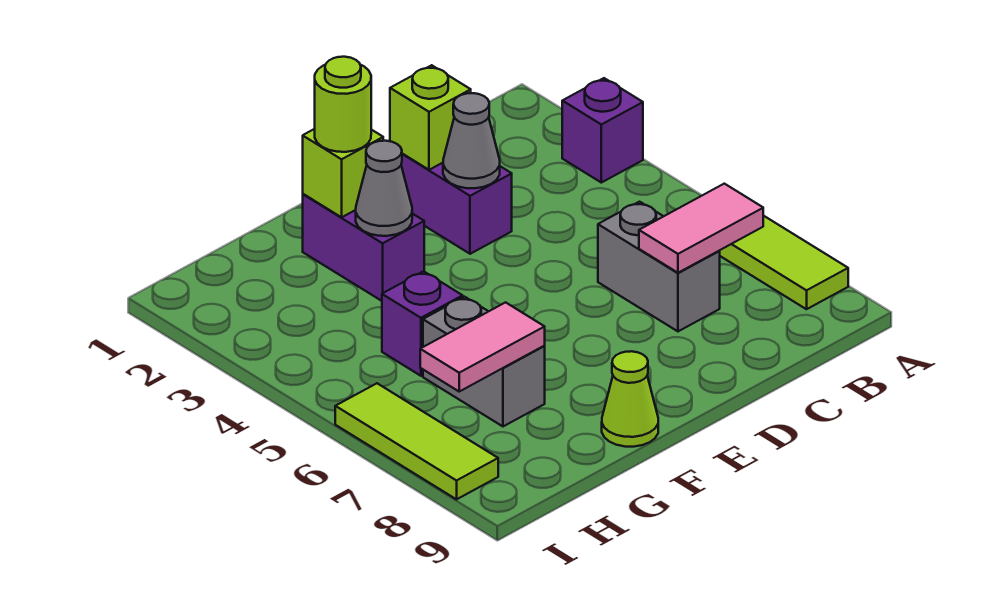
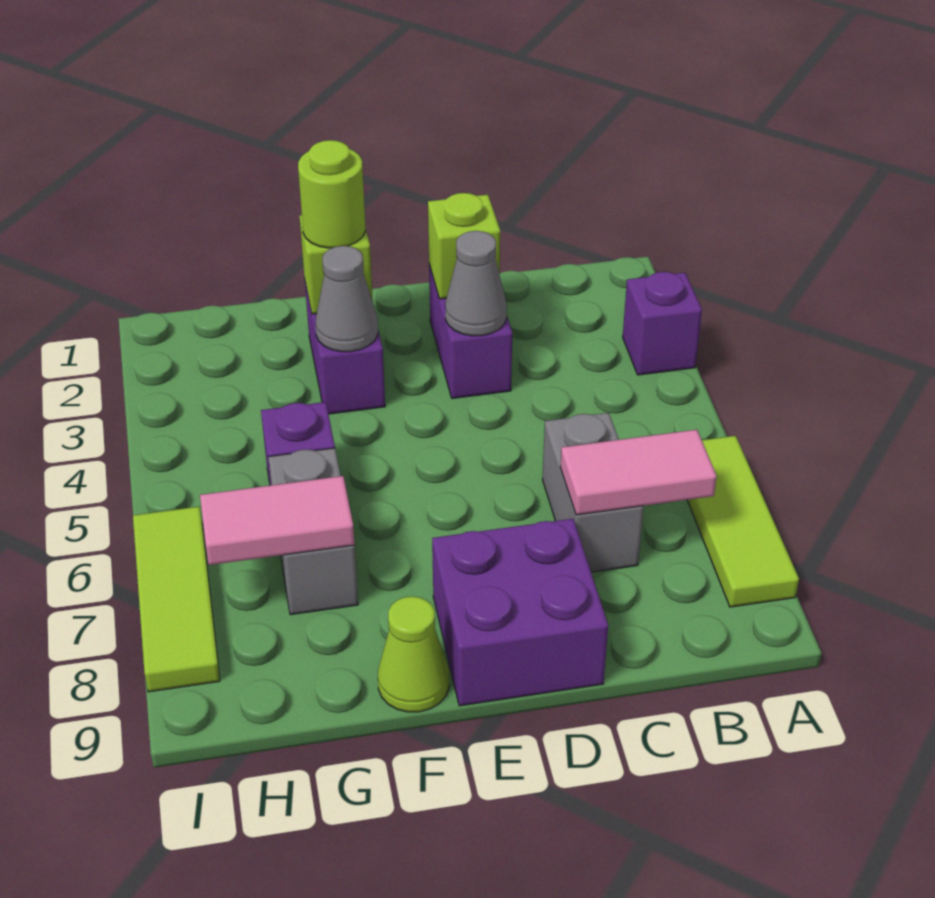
none -> purple 2x2 brick [432,519,608,706]

